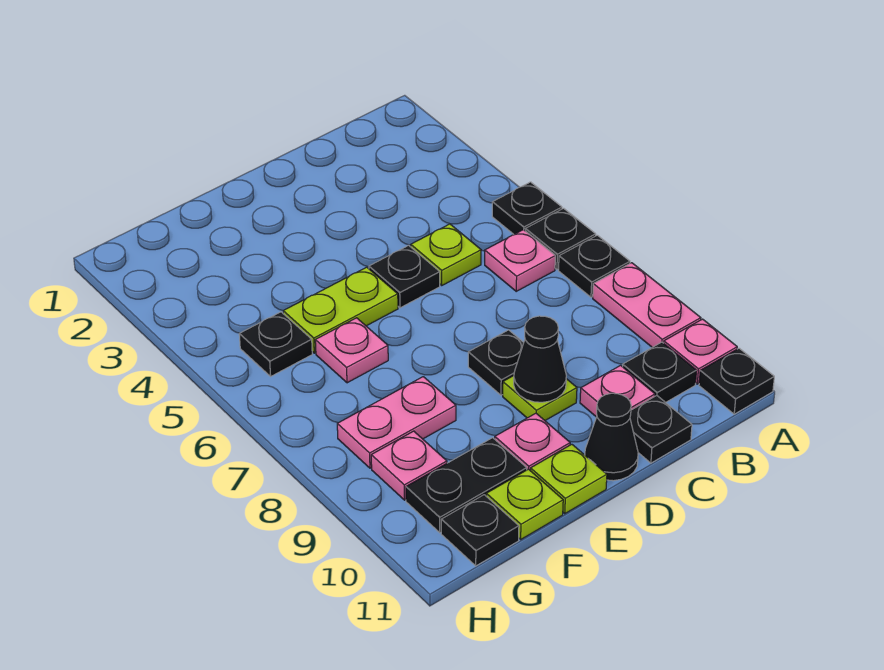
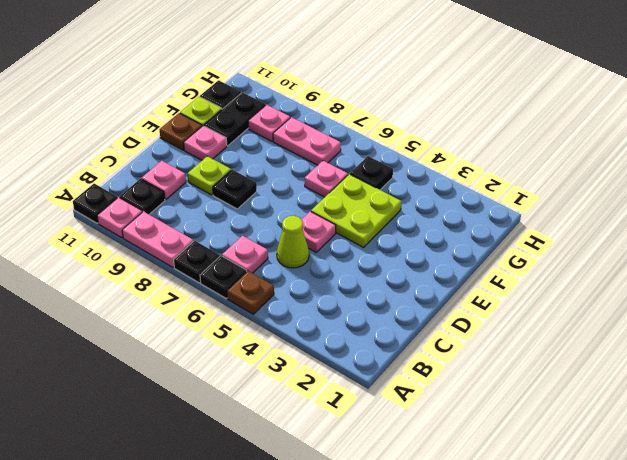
black 1x1 plate [492,182,562,234] -> brown 1x1 plate [227,271,274,314]
lime 1x1 plate [411,224,481,285] -> lime 1x1 cone [277,216,309,268]
black 1x1 plate [630,396,692,463] -> none
black 1x1 plate [369,245,440,308] -> pink 1x1 plate [301,211,336,252]
black 1x1 cone [514,316,566,402] -> none
black 1x1 cone [585,393,638,481] -> none
lime 1x2 plate [283,267,398,353] -> lime 2x2 plate [311,174,402,247]
lime 1x1 plate [531,444,607,514] -> brown 1x1 plate [159,113,202,150]
pink 1x2 plate [337,377,456,468] -> pink 1x2 plate turned to [273,117,341,165]

